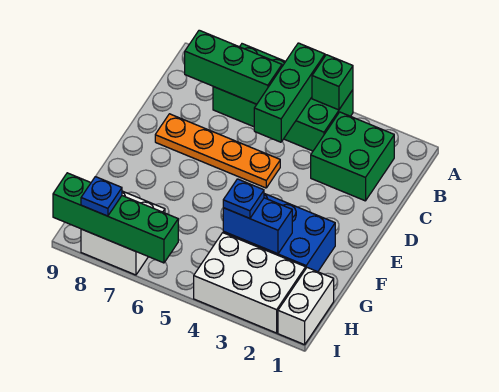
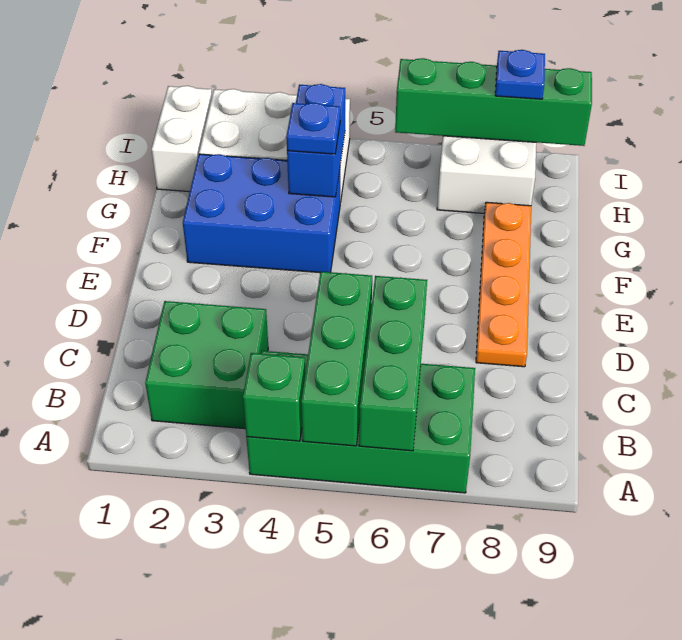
green 1x3 brick [185,30,282,104] -> green 1x3 brick turned to [359,276,427,451]
orange 1x4 plate [155,114,280,188] -> orange 1x4 plate turned to [476,202,531,367]
blue 1x2 brick [223,198,292,254] -> blue 1x2 brick turned to [287,84,345,197]

